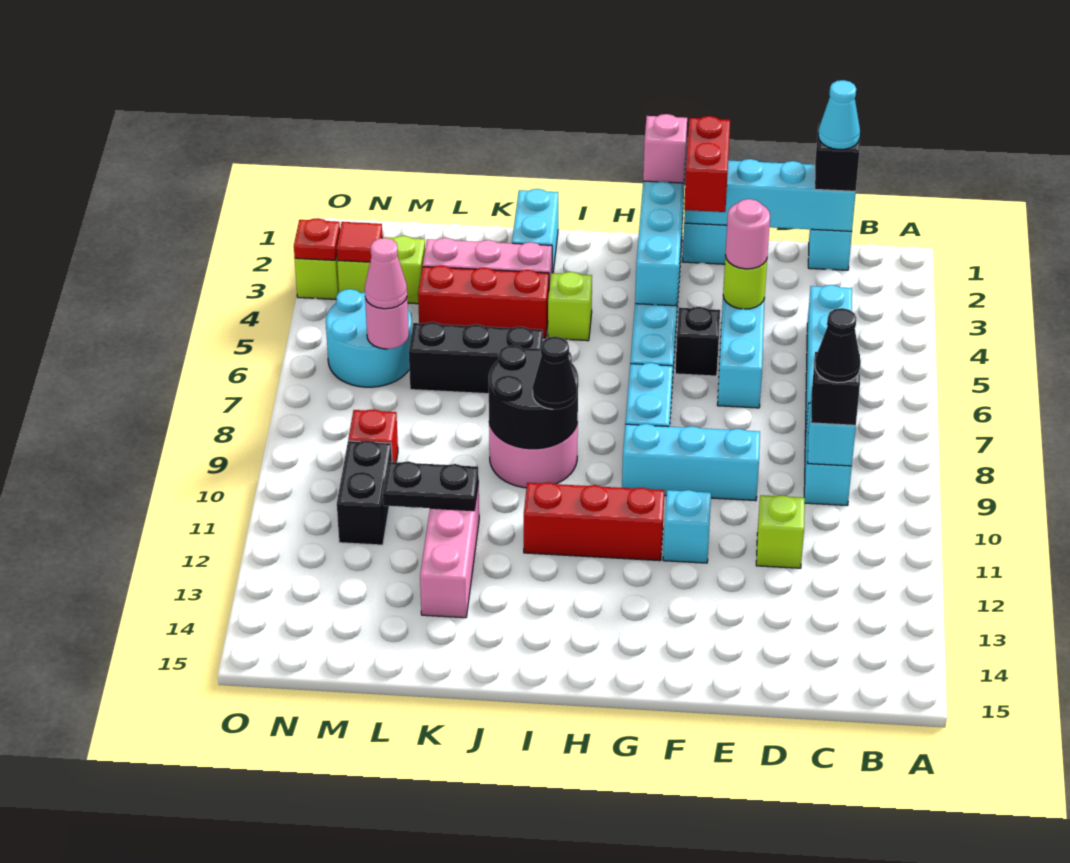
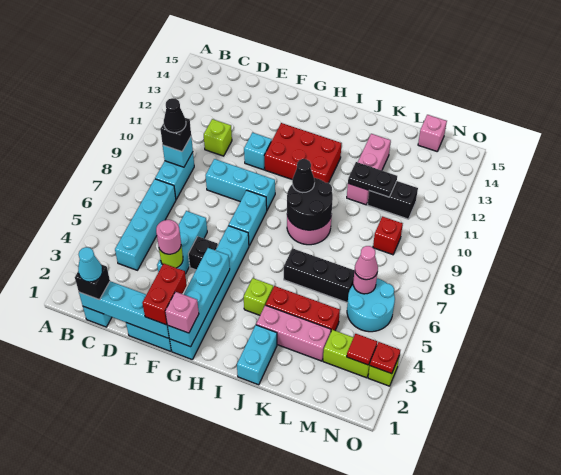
red 1x3 brick [524,482,664,561] -> red 2x3 brick [264,123,342,183]
black 1x2 brick [337,441,392,545] -> black 1x2 brick turned to [368,181,418,219]
none -> pink 1x1 brick [418,115,447,151]

